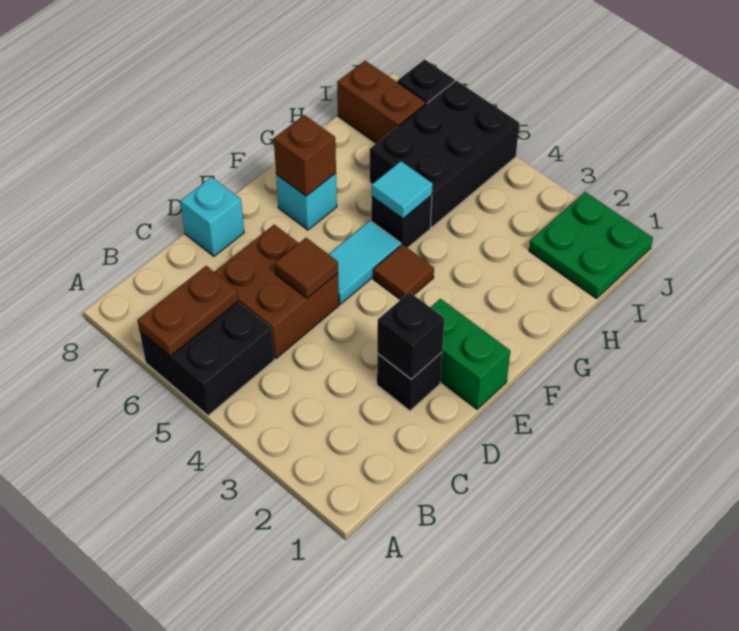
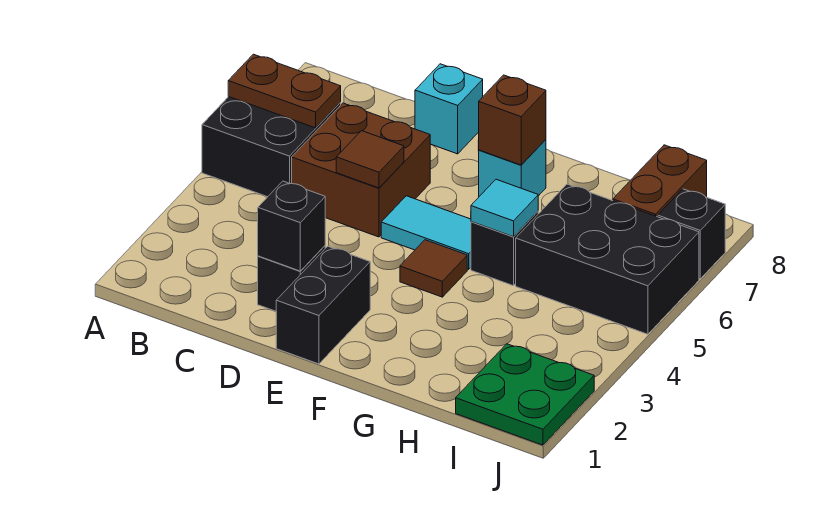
green 1x2 brick [430,299,510,409] -> black 1x2 brick [276,246,370,364]

